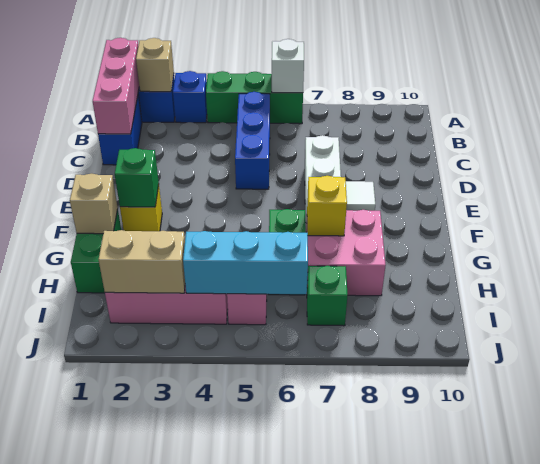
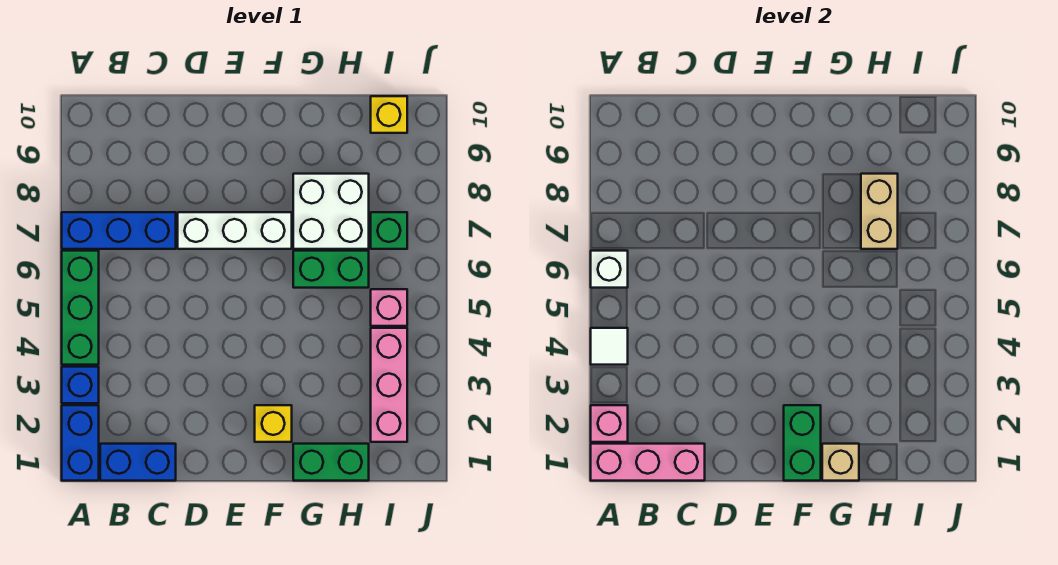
tan 1x1 brick [136,38,174,92] -> pink 1x1 brick [591,405,628,442]
blue 1x3 brick [235,92,270,189] -> blue 1x3 brick moved to [62,212,176,249]
white 1x1 tile [346,181,375,211] -> white 1x1 tile moved to [591,328,628,365]
green 1x1 brick [115,148,159,207] -> green 1x2 brick [784,405,821,481]
pink 2x2 brick [306,210,386,296] -> white 2x2 brick [293,174,369,249]
yellow 1x1 brick [307,176,347,236] -> yellow 1x1 brick moved to [371,96,407,133]
tan 1x2 brick [99,230,185,293] -> tan 1x2 brick moved to [861,174,898,249]
cyan 1x3 brick [183,231,308,294] -> none

